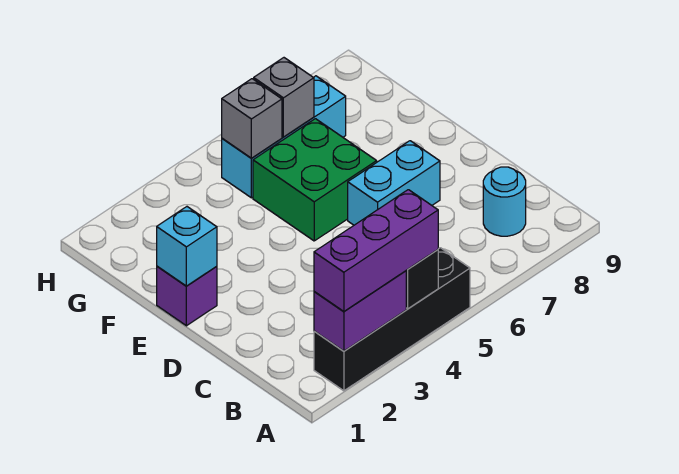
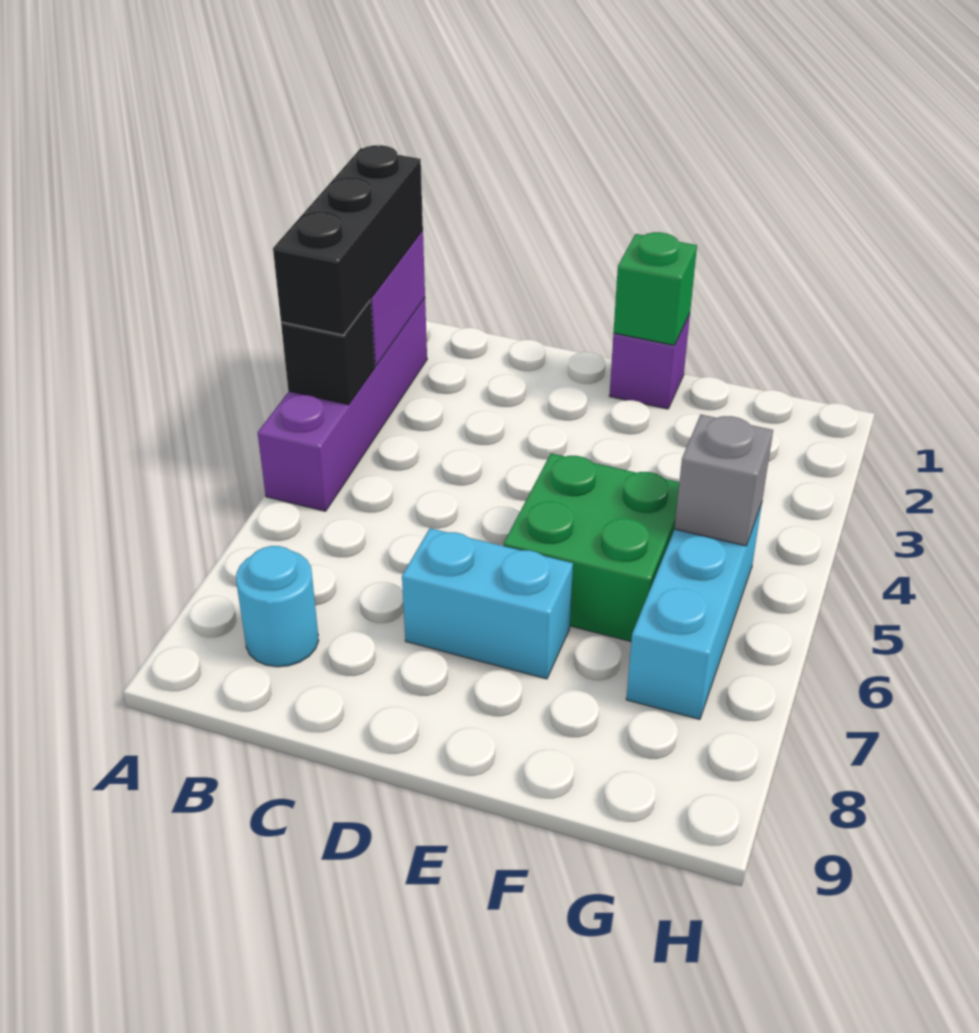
black 1x4 brick [314,248,470,391] -> purple 1x4 brick [258,298,427,511]
purple 1x3 brick [314,190,438,311] -> black 1x3 brick [273,145,423,335]
cyan 1x2 brick [348,141,440,225] -> cyan 1x2 brick turned to [402,528,573,679]
cyan 1x1 brick [157,207,217,286] -> green 1x1 brick [614,232,697,345]
grey 1x1 brick [254,58,314,137] -> none

